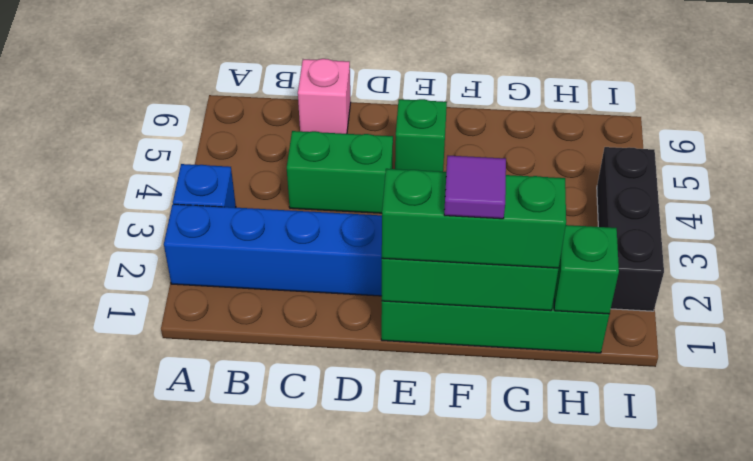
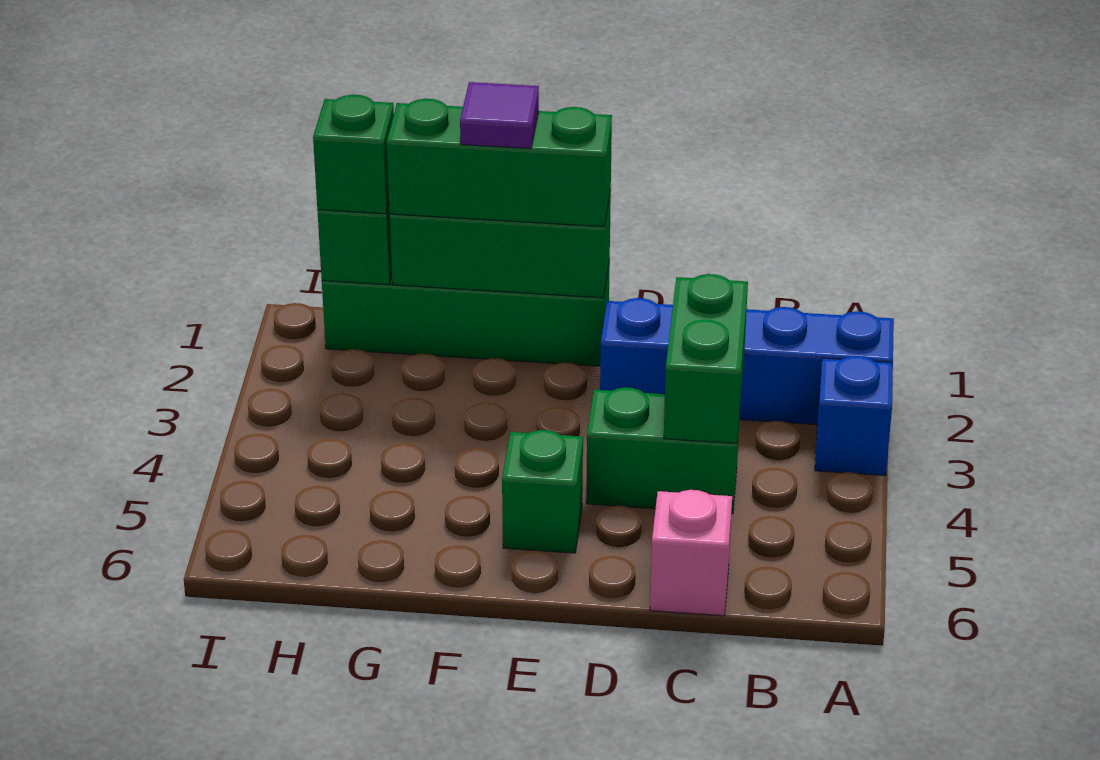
none -> green 1x2 brick [664,274,748,443]
none -> green 1x1 brick [313,95,394,214]
black 1x3 brick [597,147,664,311] -> none

